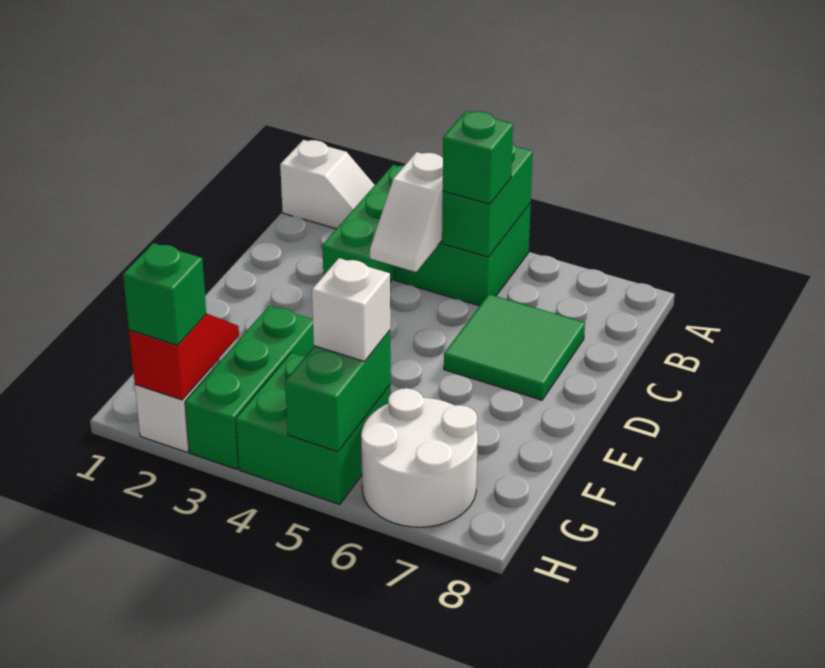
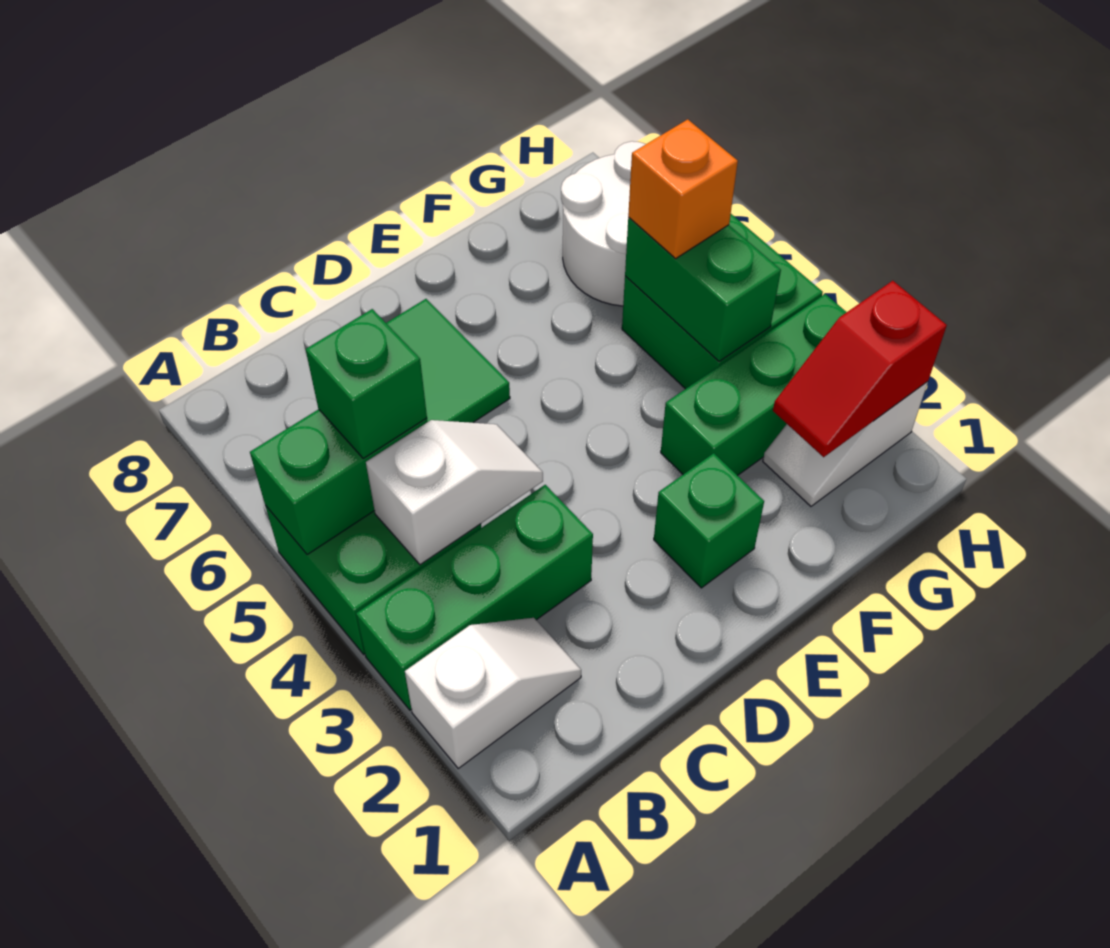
white 1x2 slope [280,140,375,229] -> white 1x2 slope turned to [405,618,581,768]
green 1x2 brick [285,330,391,452] -> green 1x2 brick turned to [625,218,781,362]
white 1x1 brick [312,258,390,361] -> orange 1x1 brick [628,119,738,259]
green 1x1 brick [123,243,206,345] -> green 1x1 brick moved to [654,453,764,588]

